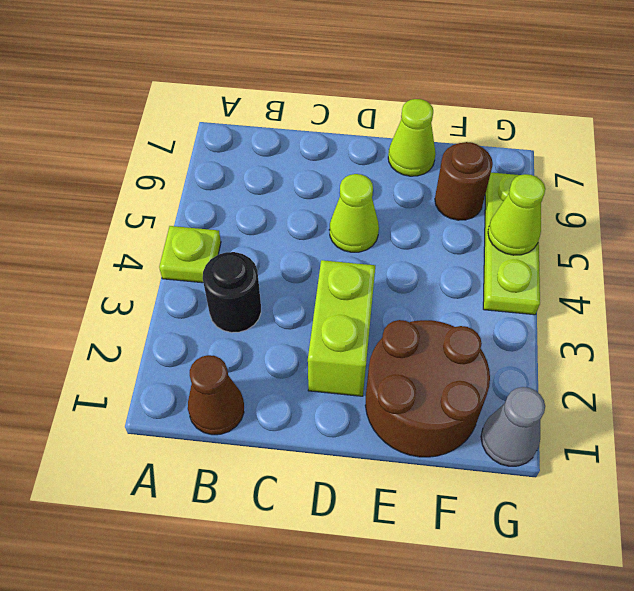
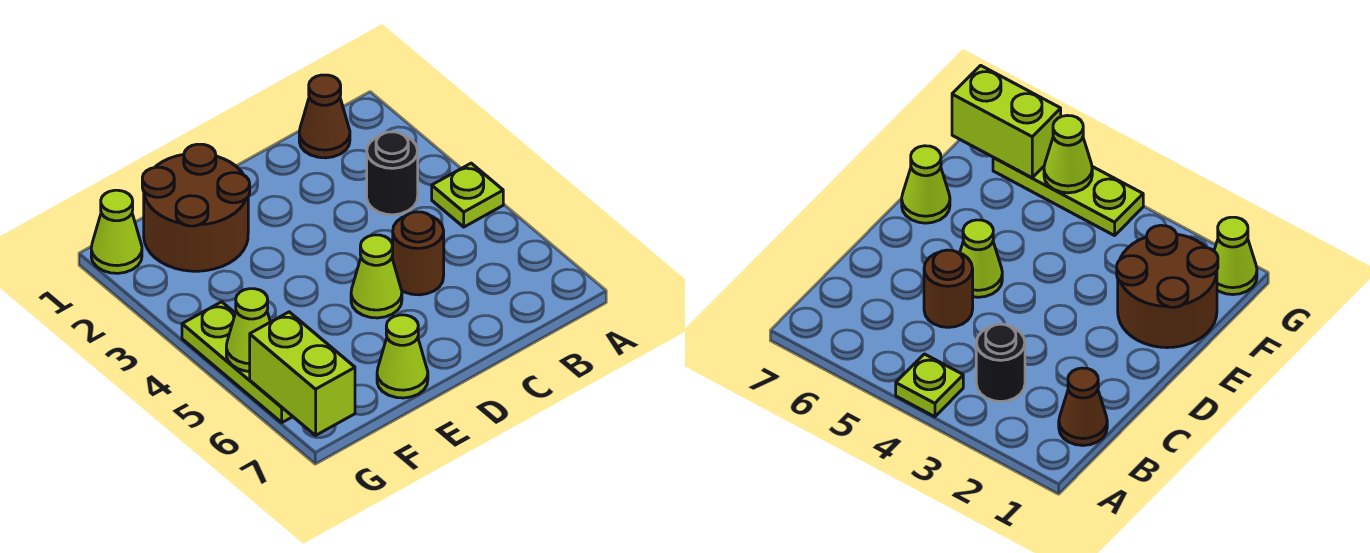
lime 1x2 brick [308,260,375,396] -> lime 1x2 brick moved to [250,312,355,435]
brown 1x1 round brick [435,142,493,220] -> brown 1x1 round brick moved to [392,212,444,295]
grey 1x1 cone [481,387,545,466] -> lime 1x1 cone [91,190,142,273]

